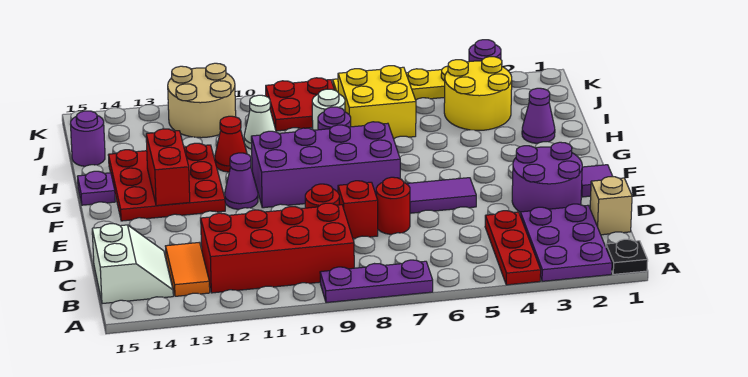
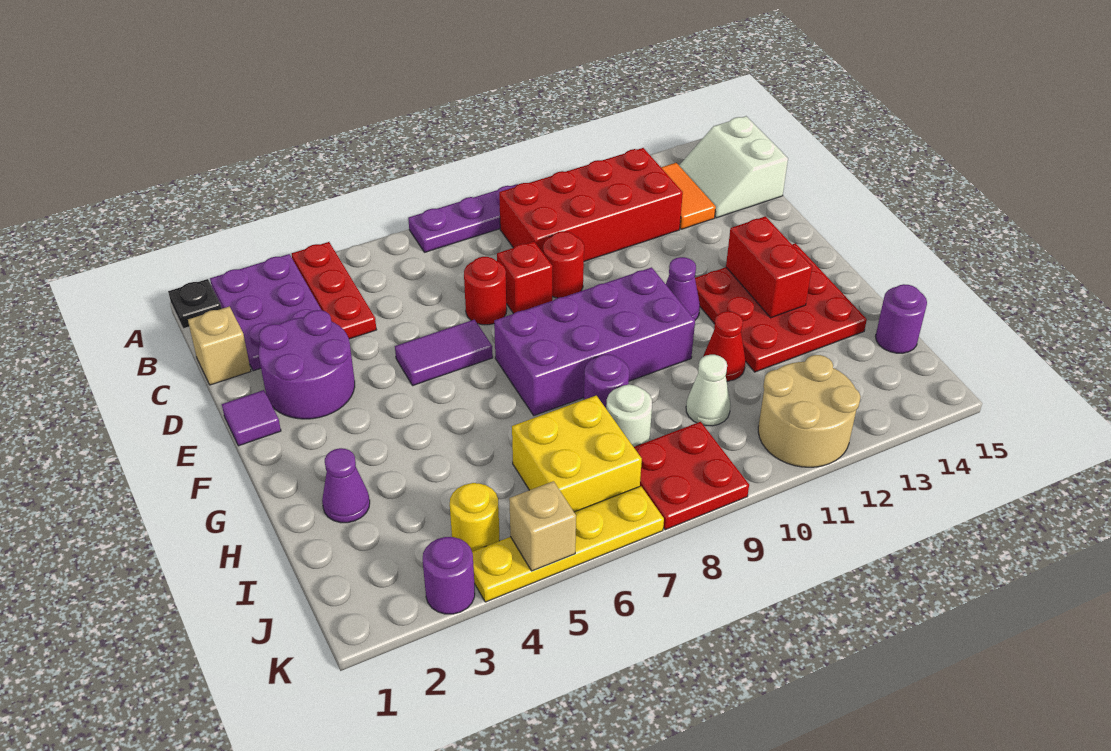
purple 1x1 plate [77,171,115,205] -> none
yellow 2x2 round brick [444,57,512,130] -> yellow 1x1 round brick [450,483,499,552]
none -> tan 1x1 brick [509,481,576,571]

